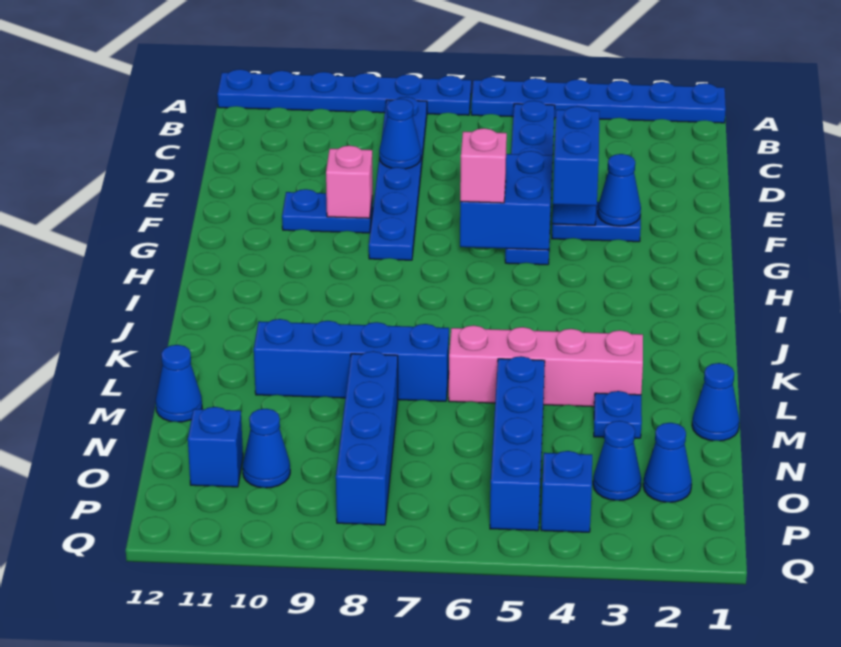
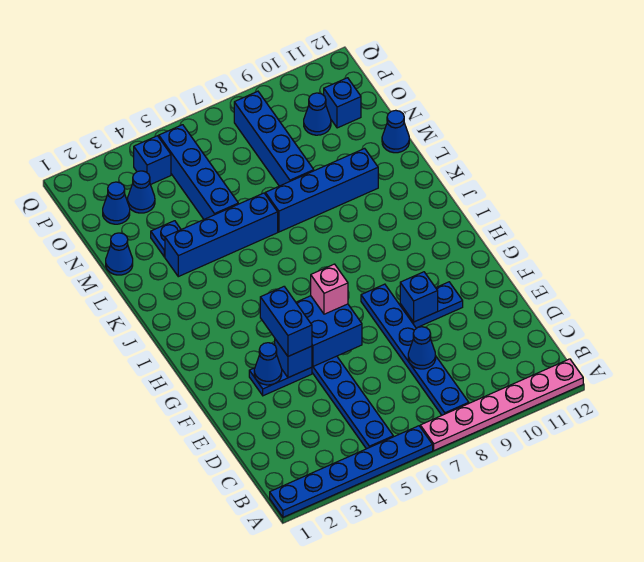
blue 1x6 plate [217,69,471,115] -> pink 1x6 plate [420,359,583,450]
pink 1x1 brick [326,146,373,218] -> blue 1x1 brick [400,272,438,322]
pink 1x4 brick [449,325,643,407] -> blue 1x4 brick [165,193,278,277]

